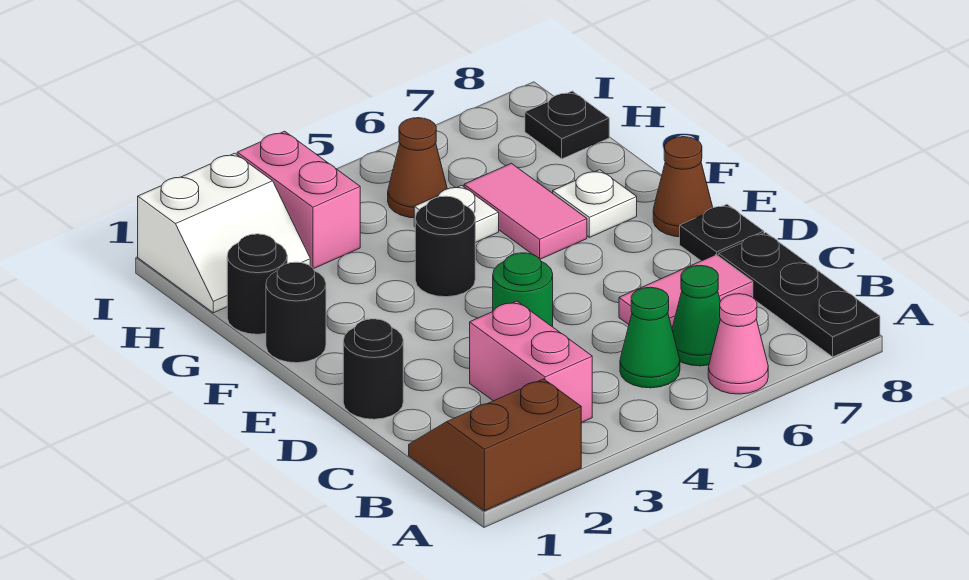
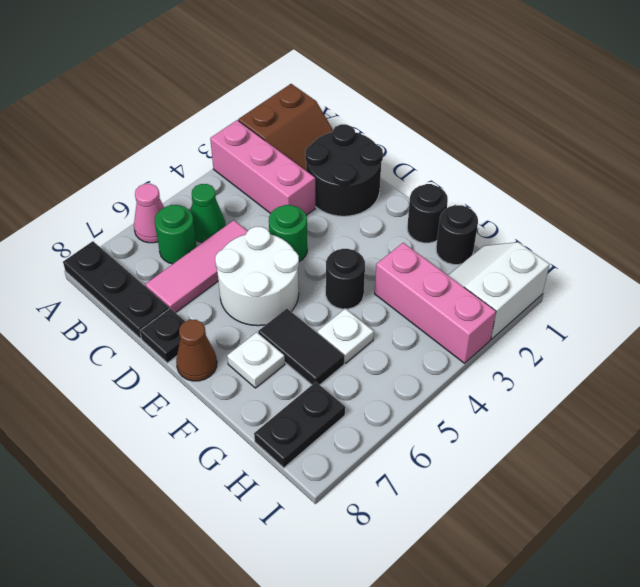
pink 1x2 brick [470,301,592,423] -> pink 1x3 brick [210,120,315,215]
green 1x1 cone [672,265,720,366] -> green 1x1 round brick [155,205,197,264]
pink 1x2 tile [619,255,753,327] -> pink 1x3 tile [145,220,248,313]
black 1x1 round brick [343,319,403,419] -> black 2x2 round brick [305,124,383,216]
none -> white 2x2 round brick [215,227,299,326]
pink 1x2 tile [464,163,587,259] -> black 1x2 tile [258,309,345,385]
pink 1x2 brick [237,131,360,269] -> pink 1x3 brick [375,243,496,363]
brown 1x1 cone [388,118,447,218] -> none
black 1x1 plate [525,91,609,159] -> black 1x2 plate [254,382,345,468]

